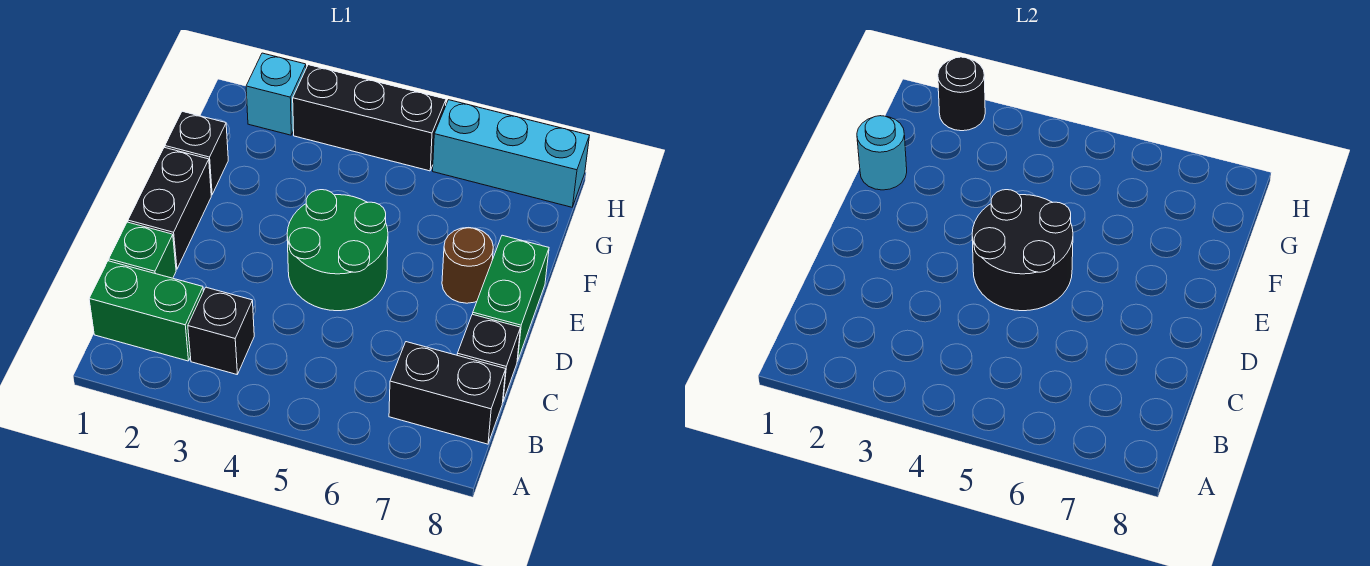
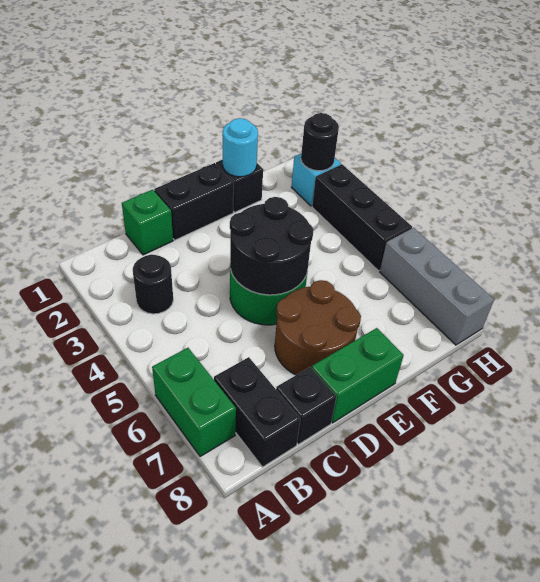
green 1x2 brick [89,261,203,361] -> green 1x2 brick moved to [152,348,236,457]
black 1x1 brick [188,287,254,374] -> black 1x1 round brick [133,254,173,314]
brown 1x1 round brick [442,228,493,303] -> brown 2x2 round brick [275,280,361,375]
cyan 1x3 brick [433,100,589,207] -> grey 1x3 brick [380,228,494,345]

